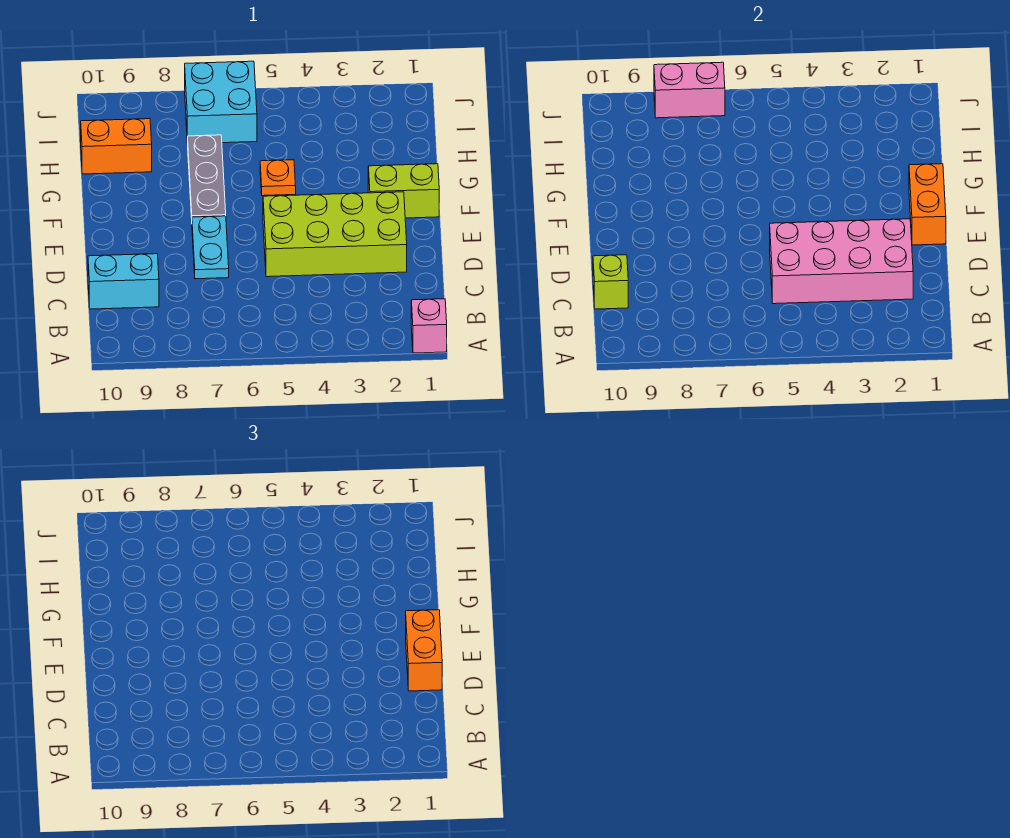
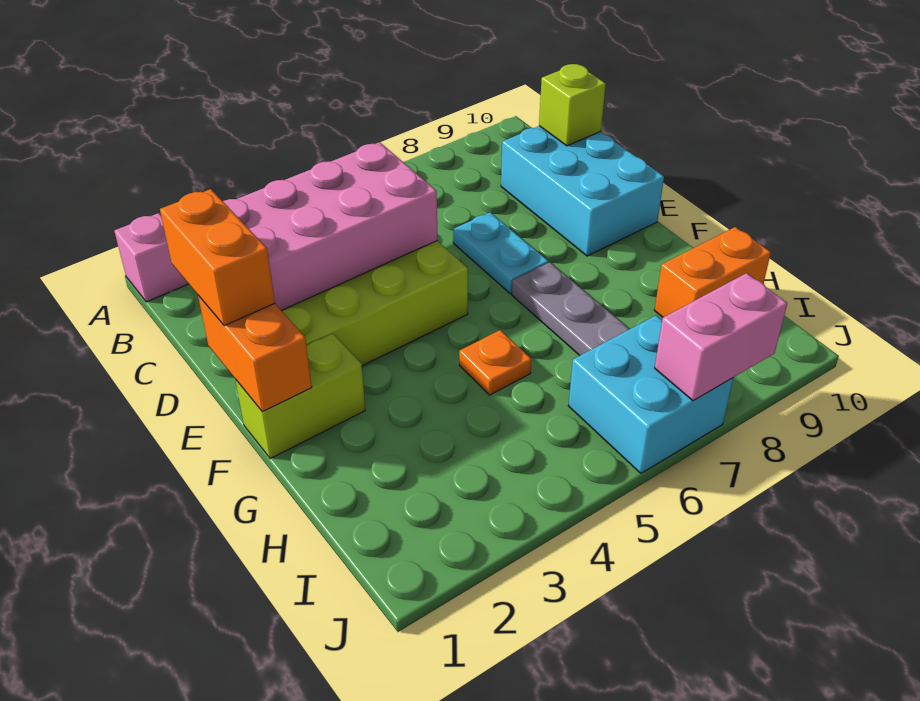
cyan 1x2 brick [88,254,159,309] -> cyan 2x3 brick [501,126,664,256]

